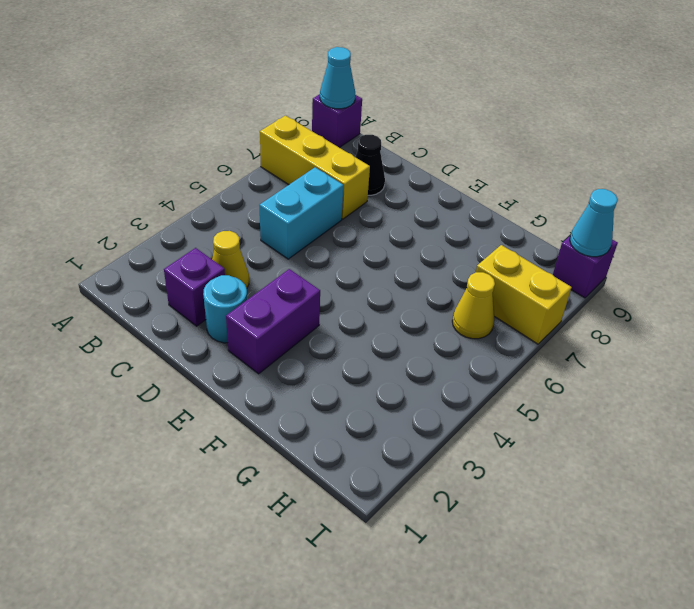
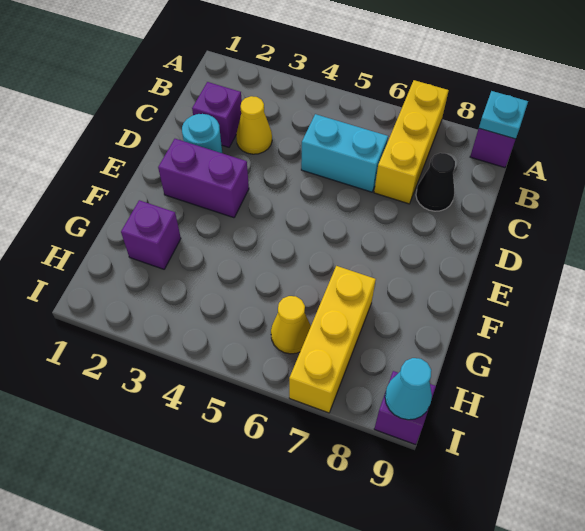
cyan 1x1 cone [320,47,355,109] -> cyan 1x1 plate [479,91,528,139]
none -> purple 1x1 brick [121,200,181,269]
yellow 1x2 brick [476,245,572,344] -> yellow 1x3 brick [289,266,376,413]

